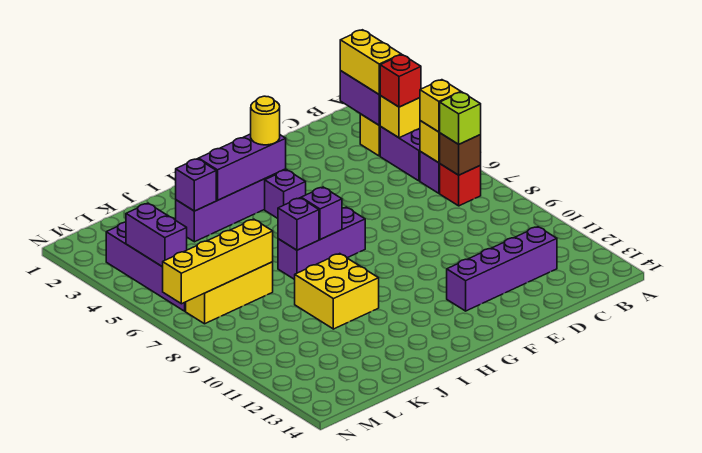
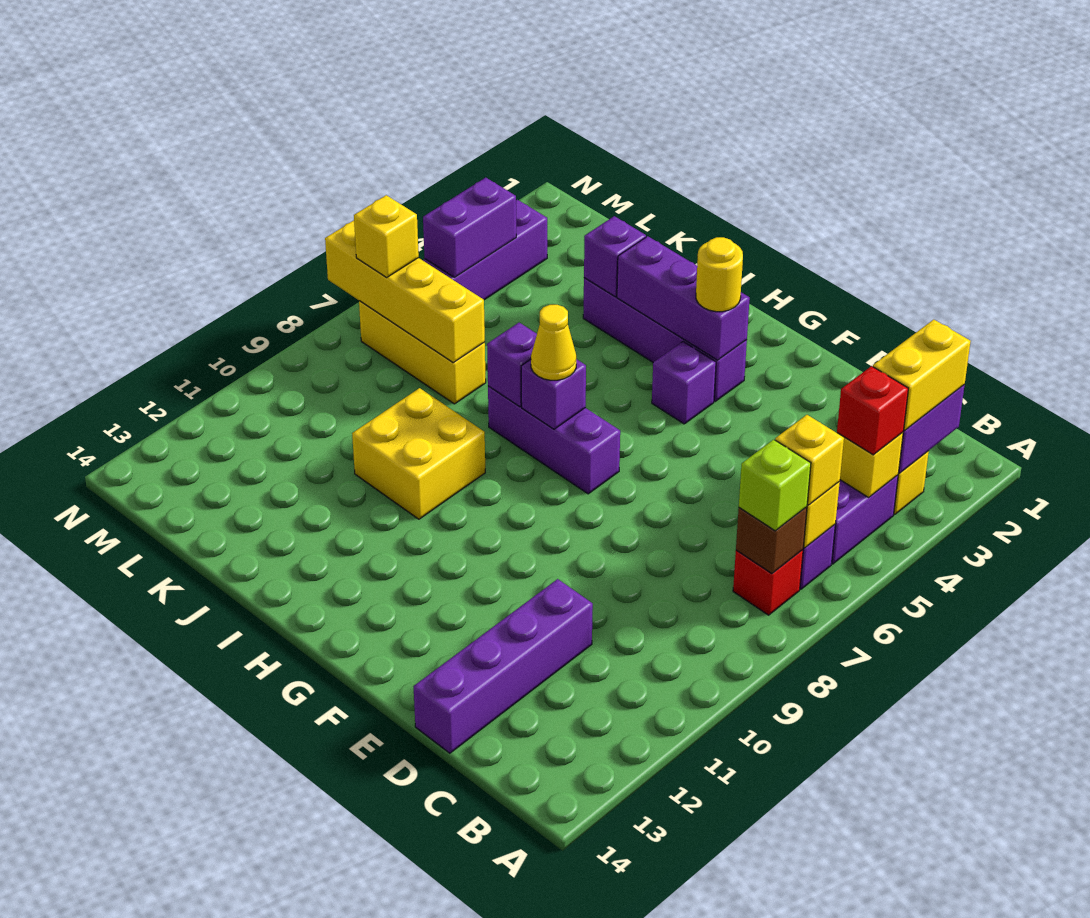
purple 1x4 brick [447,227,557,311] -> purple 1x4 brick turned to [414,579,593,753]
none -> yellow 1x1 cone [531,305,576,380]
none -> yellow 1x1 brick [354,195,419,277]

